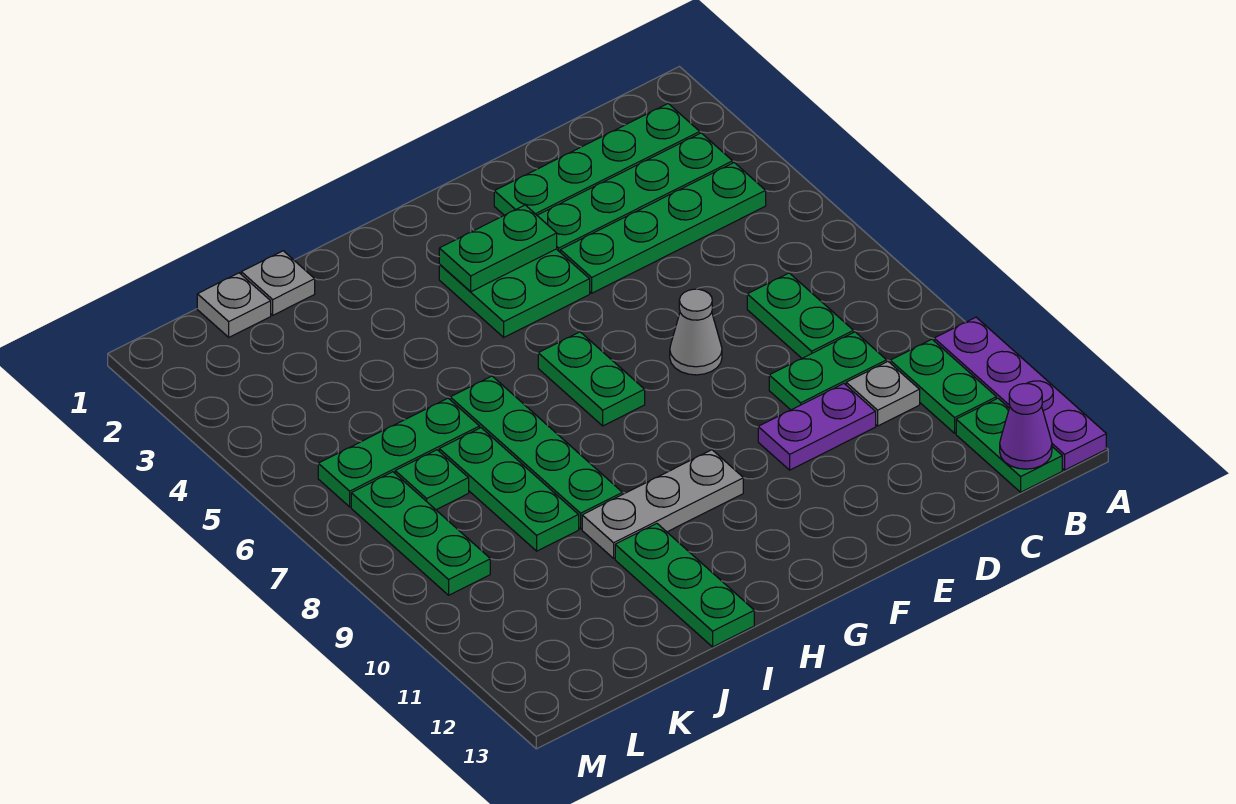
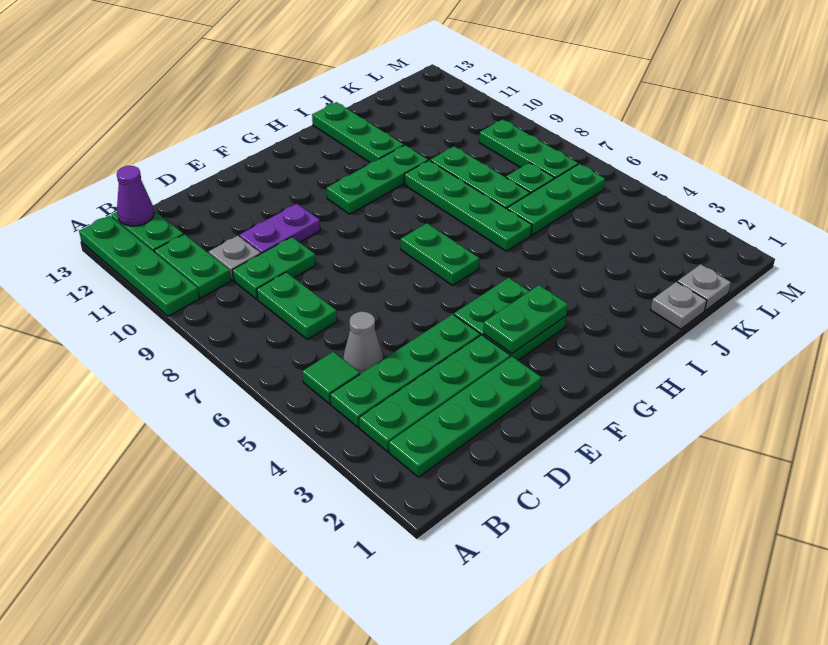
purple 1x4 plate [934,317,1106,470] -> green 1x4 plate [79,216,199,316]
none -> green 1x1 tile [302,352,360,404]
grey 1x1 cone [670,289,722,375] -> grey 1x1 cone moved to [343,312,383,374]
grey 1x3 plate [582,450,743,558] -> green 1x3 plate [327,145,428,214]

